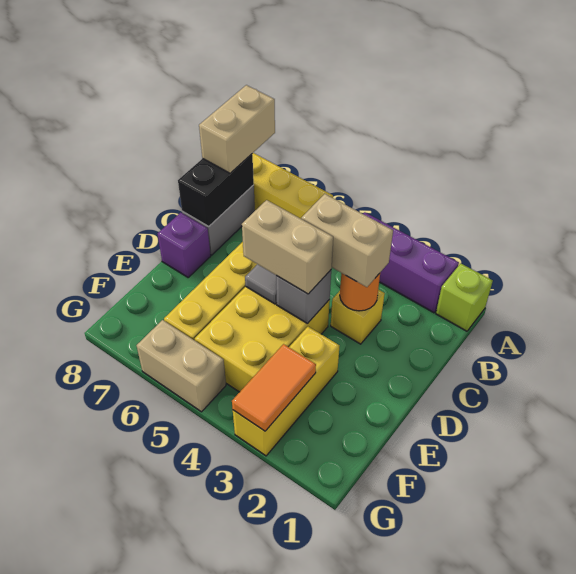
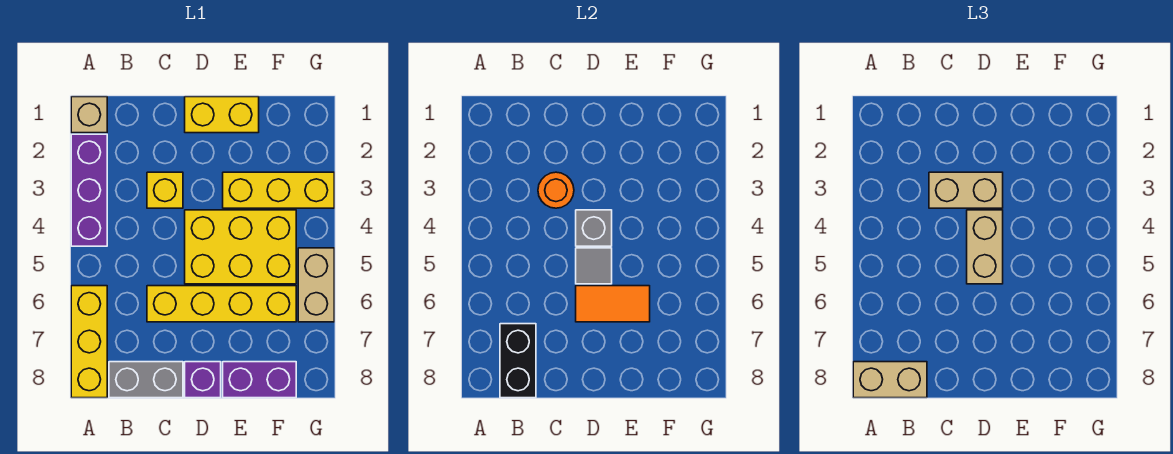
lime 1x1 brick [436,264,493,331] -> tan 1x1 brick [71,97,107,133]
black 1x2 brick [178,154,254,226] -> black 1x2 brick turned to [500,324,536,398]
tan 1x2 brick [301,194,393,287] -> tan 1x2 brick turned to [929,172,1003,208]
none -> yellow 1x2 brick [185,97,259,133]
none -> purple 1x2 brick [223,362,296,398]
orange 1x2 tile [232,344,316,431] -> orange 1x2 tile moved to [576,286,650,322]

